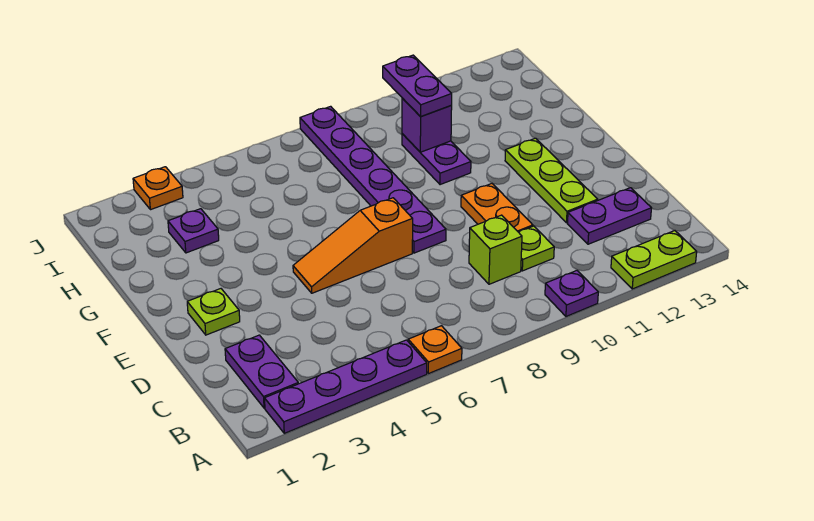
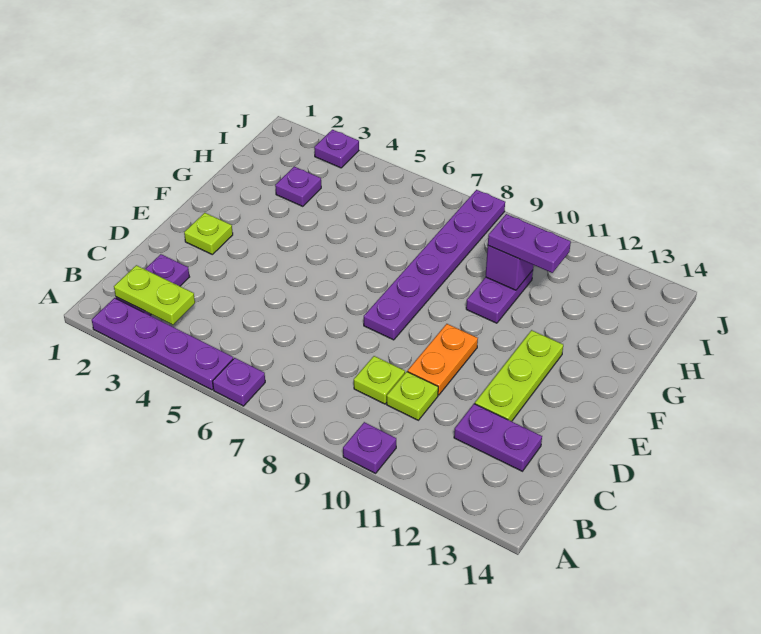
orange 1x1 plate [408,326,462,374] -> purple 1x1 plate [213,358,265,406]
lime 1x2 plate [611,230,697,289] -> lime 1x2 plate moved to [114,265,195,325]
lime 1x1 brick [469,215,522,284] -> lime 1x1 plate [354,356,405,404]
orange 1x3 slope [293,198,413,293] -> none
purple 1x2 plate [383,55,452,117] -> purple 1x2 plate turned to [488,214,571,273]
orange 1x1 plate [133,167,183,210] -> purple 1x1 plate [314,130,359,168]

